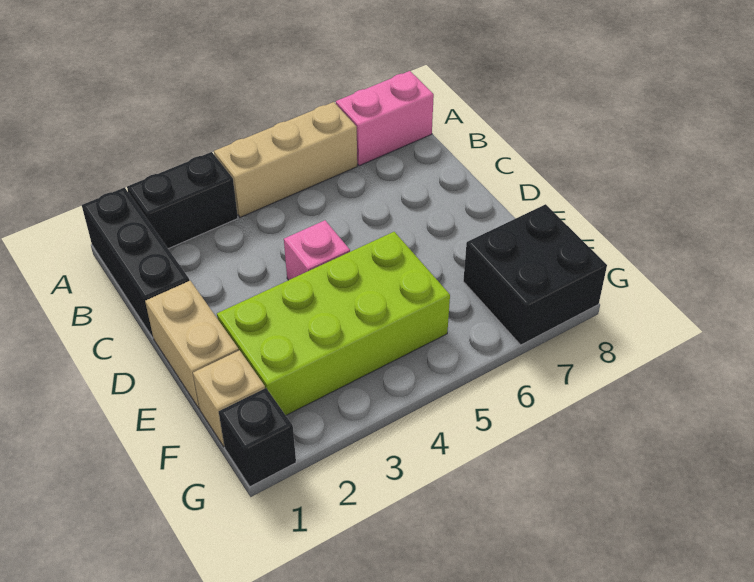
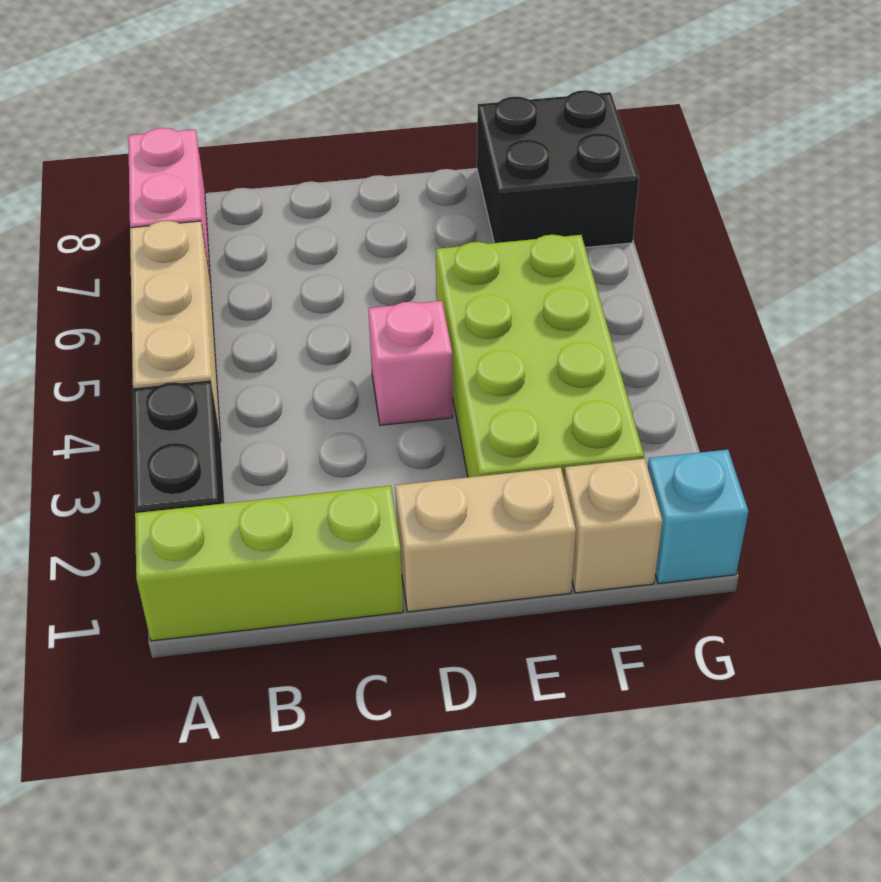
black 1x3 brick [82,188,190,338] -> lime 1x3 brick [135,486,403,641]
black 1x1 brick [219,388,296,487] -> cyan 1x1 brick [648,450,748,584]

